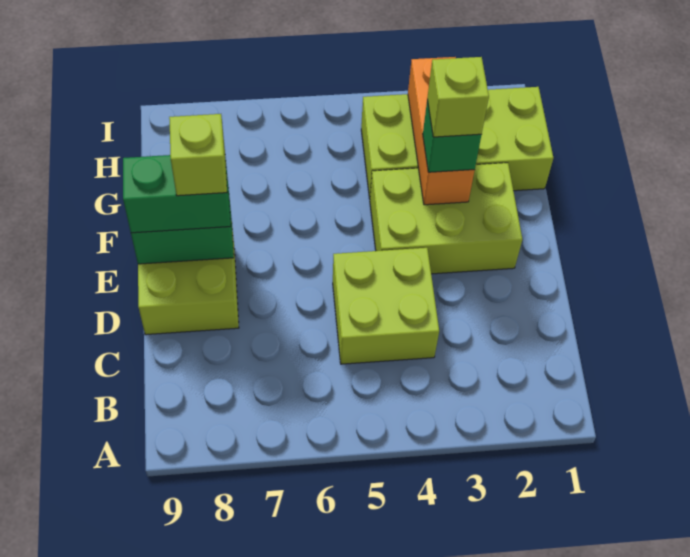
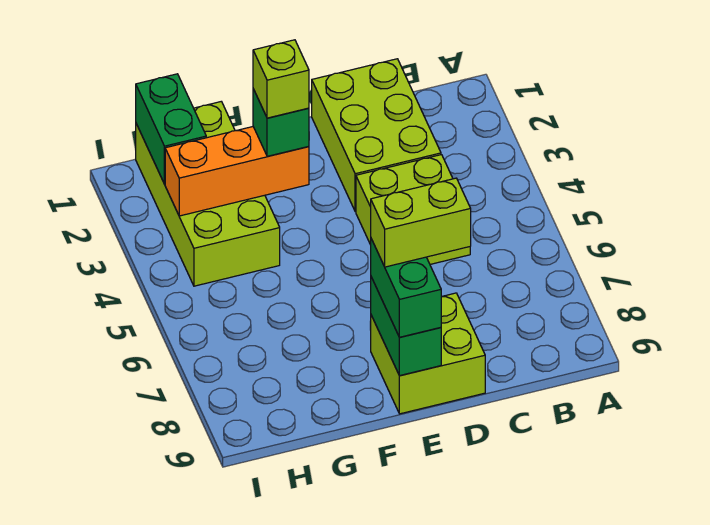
lime 2x3 brick [370,163,522,274] -> lime 2x3 brick moved to [312,59,441,212]
lime 1x1 brick [169,114,227,196] -> lime 1x2 brick [371,178,471,267]
none -> green 1x2 brick [136,74,206,184]

